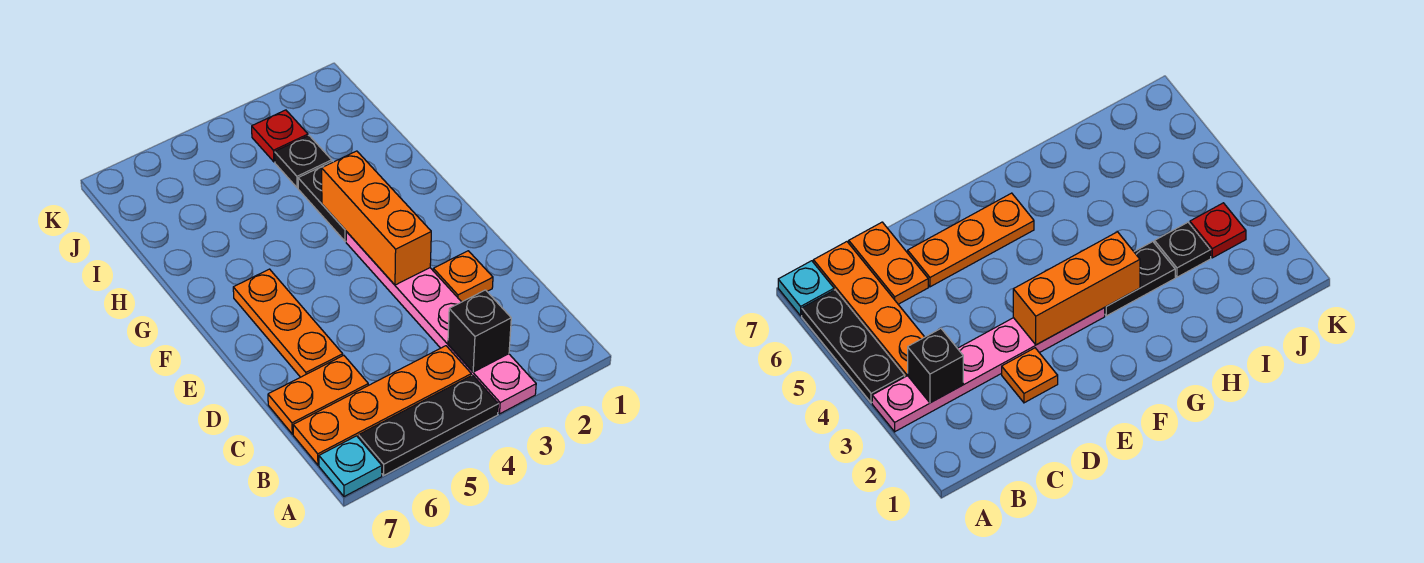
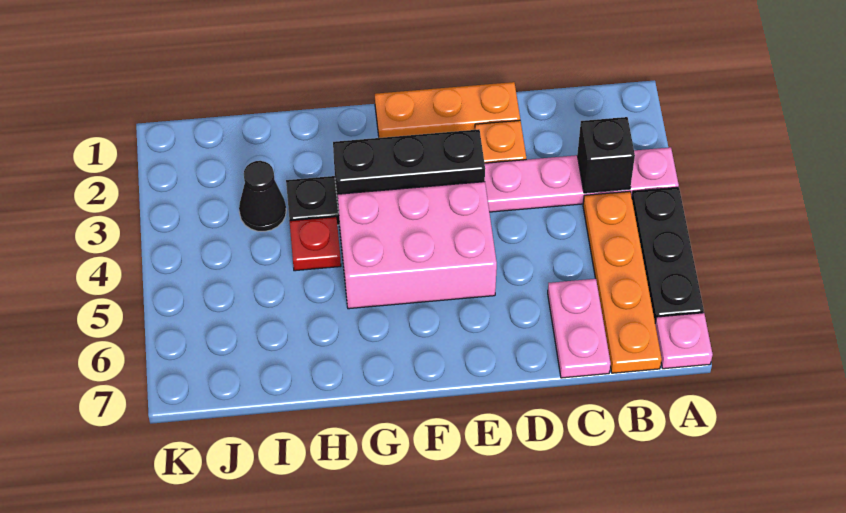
cyan 1x1 plate [319,436,382,497] -> pink 1x1 plate [655,313,713,369]
orange 1x2 plate [268,355,368,434] -> pink 1x2 plate [548,279,611,378]
orange 1x3 plate [233,269,343,377] -> orange 1x3 plate moved to [375,82,520,138]
orange 1x3 brick [322,151,431,285] -> black 1x3 brick [333,129,485,211]
none -> pink 2x3 brick [338,182,497,309]
black 1x1 plate [275,136,332,188] -> black 1x1 cone [239,161,286,231]
red 1x1 plate [252,110,308,162] -> red 1x1 plate moved to [290,217,341,271]

